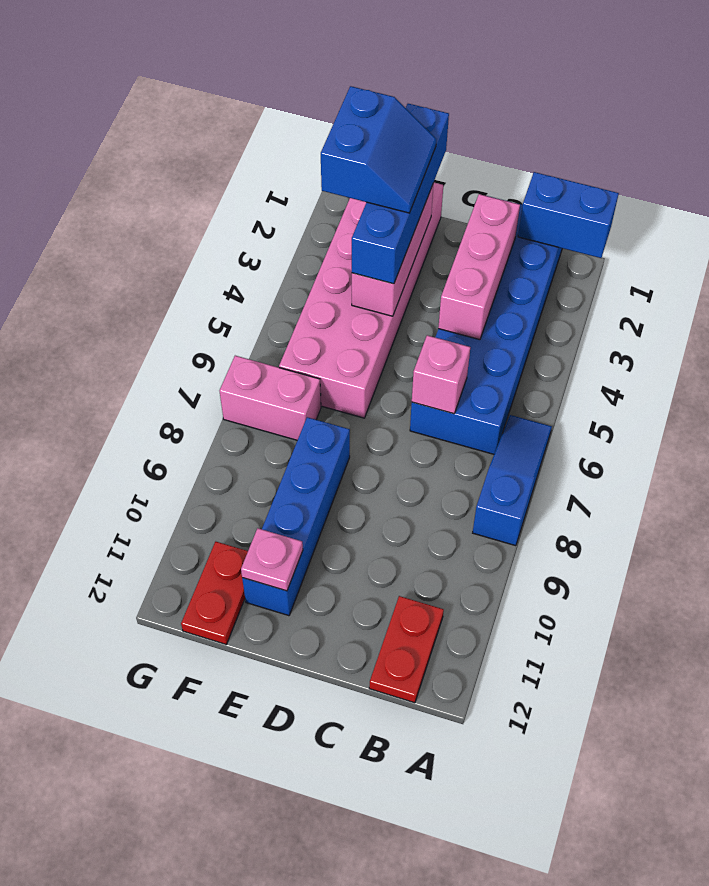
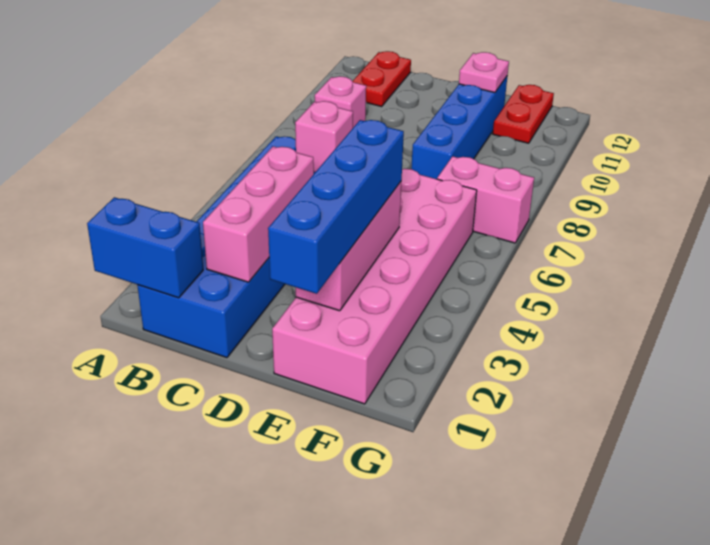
blue 1x3 slope [473,415,552,546] -> none
none -> pink 1x1 brick [315,76,366,128]
blue 2x2 slope [321,86,436,213] -> none

